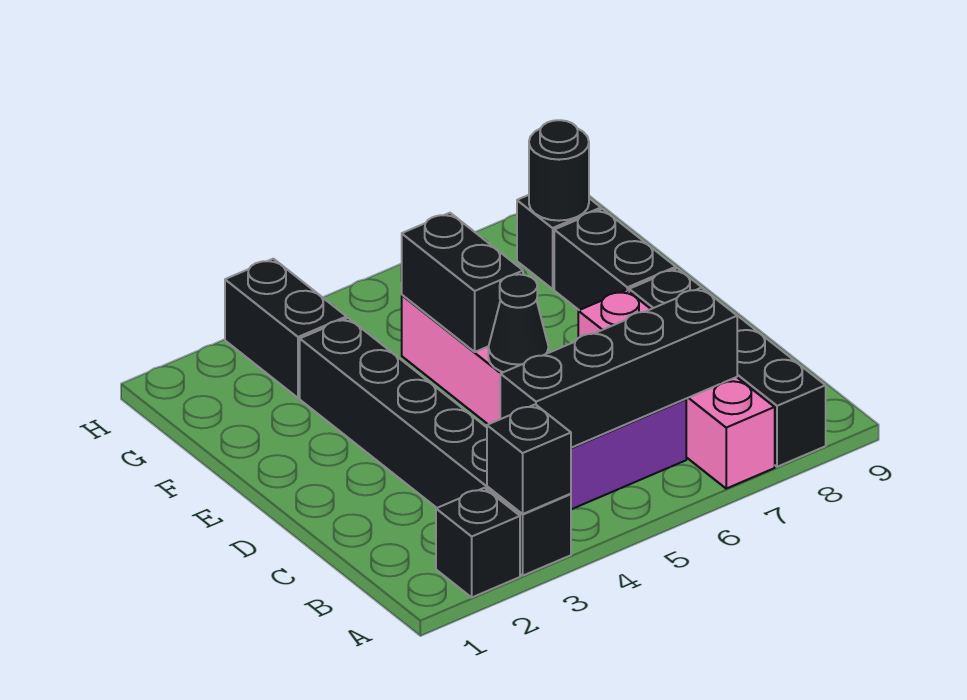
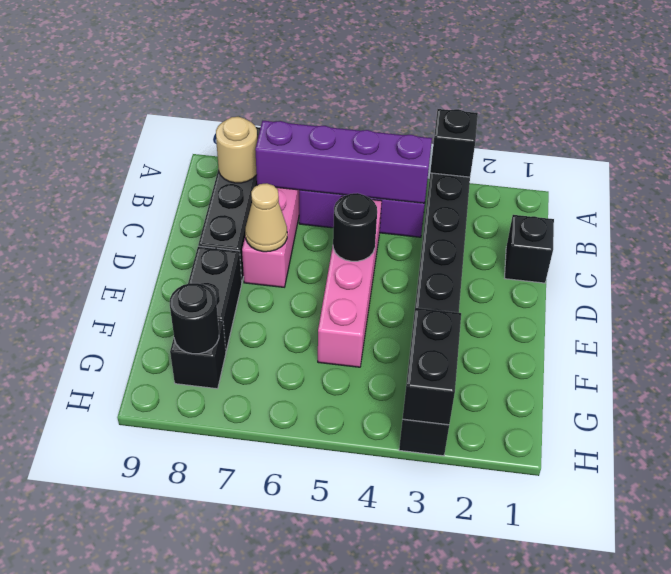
black 1x1 brick [436,488,520,597] -> black 1x1 brick moved to [505,215,554,283]
black 1x4 brick [500,288,737,448] -> purple 1x4 brick [255,121,432,203]
none -> tan 1x1 round brick [216,117,257,183]
black 1x1 cone [488,274,549,372] -> black 1x1 round brick [333,193,377,261]
none -> tan 1x1 cone [245,183,287,252]
black 1x2 brick [402,213,523,352] -> black 1x2 brick moved to [403,308,461,425]

